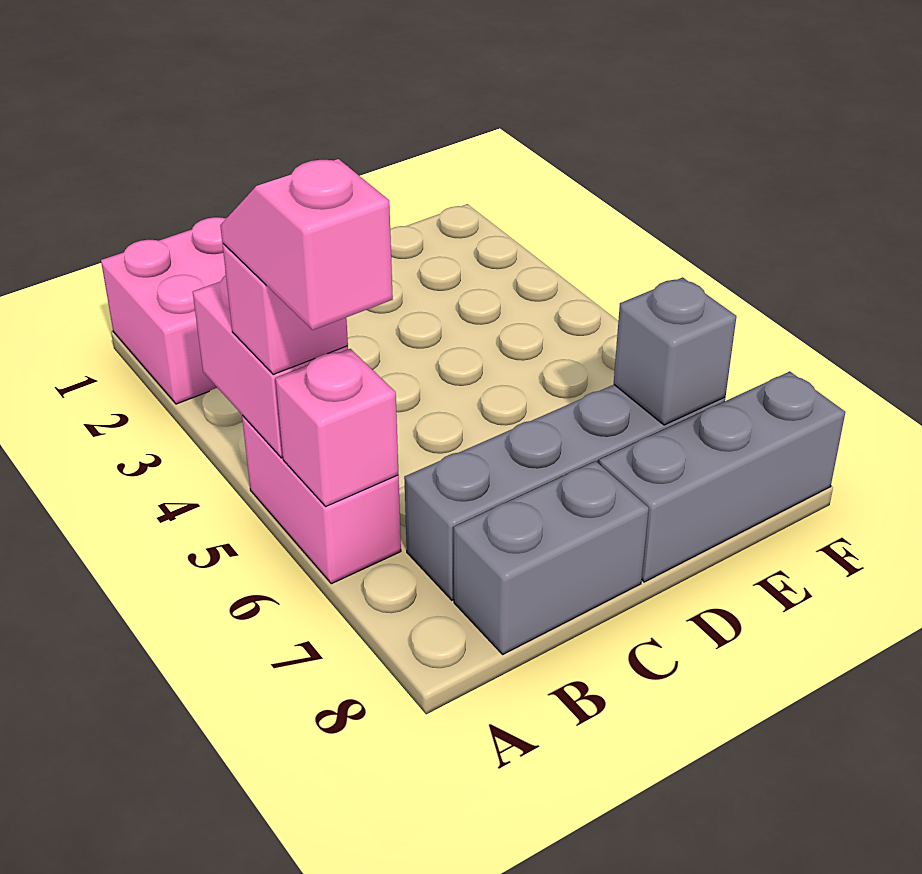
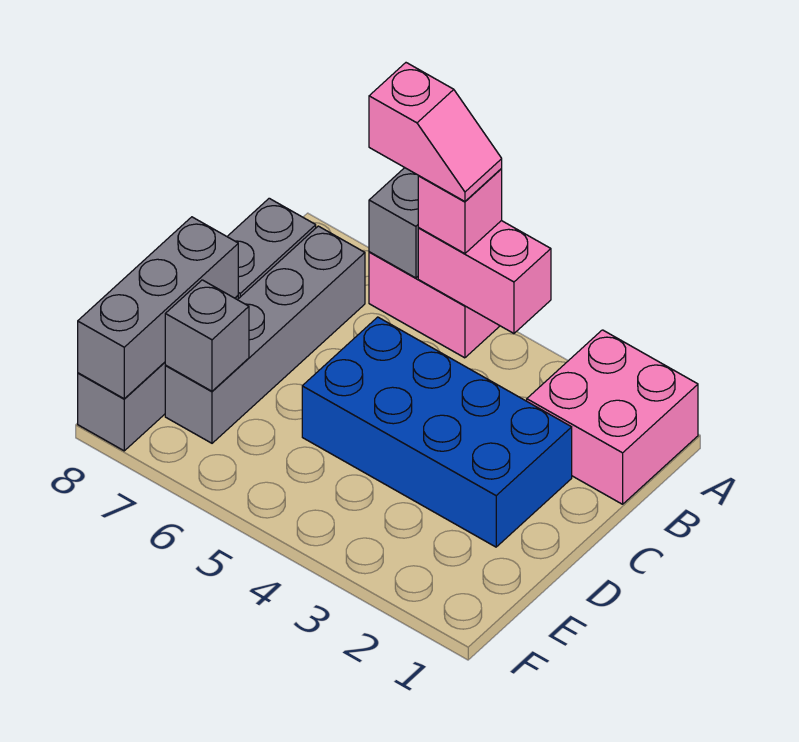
pink 1x1 brick [276,349,398,506] -> grey 1x1 brick [369,168,419,278]
none -> blue 2x4 brick [302,317,572,547]
none -> grey 1x3 brick [78,217,238,399]

